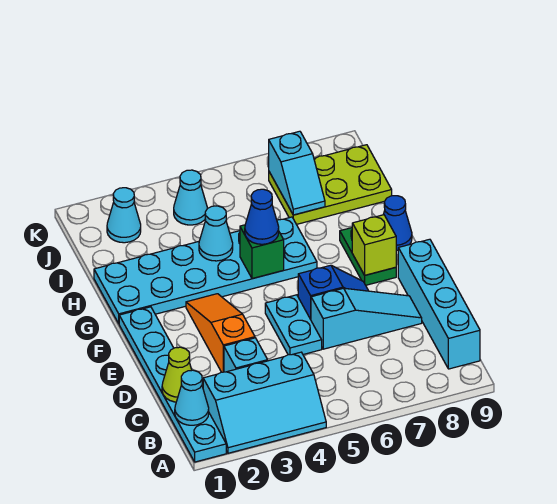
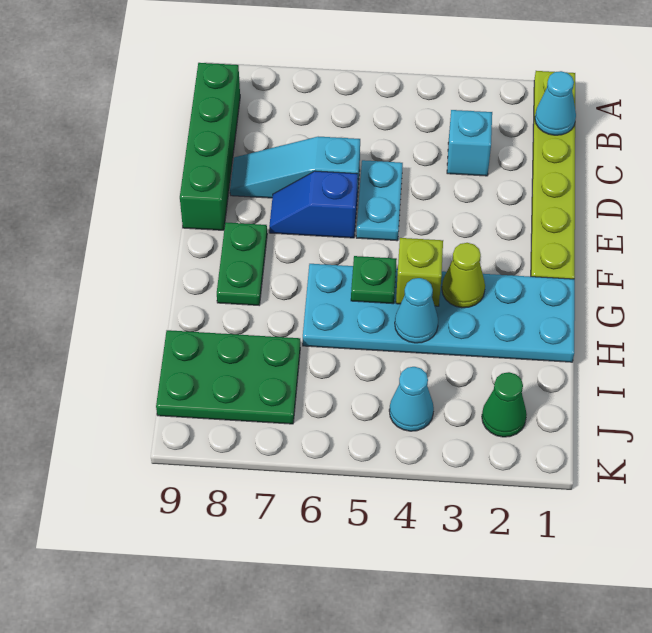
cyan 1x6 plate [119,307,226,462] -> lime 1x6 plate [531,71,575,279]
cyan 2x3 slope [203,352,326,453] -> none
cyan 1x4 brick [398,239,480,369] -> green 1x4 brick [180,63,240,230]
lime 1x1 cone [162,347,192,402] -> lime 1x1 cone moved to [442,243,485,308]
orange 1x3 slope [186,294,255,372] -> none
lime 1x1 brick [352,215,396,275] -> lime 1x1 brick moved to [396,238,443,306]
green 1x1 brick [240,225,284,279] -> green 1x1 plate [351,256,397,304]
blue 1x1 cone [245,189,279,244] -> none
blue 1x1 cone [383,196,412,250] -> none
lime 2x3 plate [269,145,392,224] -> green 2x3 plate [156,330,300,424]
cyan 1x2 slope [269,131,325,215] -> none
cyan 1x1 cone [107,188,141,243] -> green 1x1 cone [482,372,527,437]

